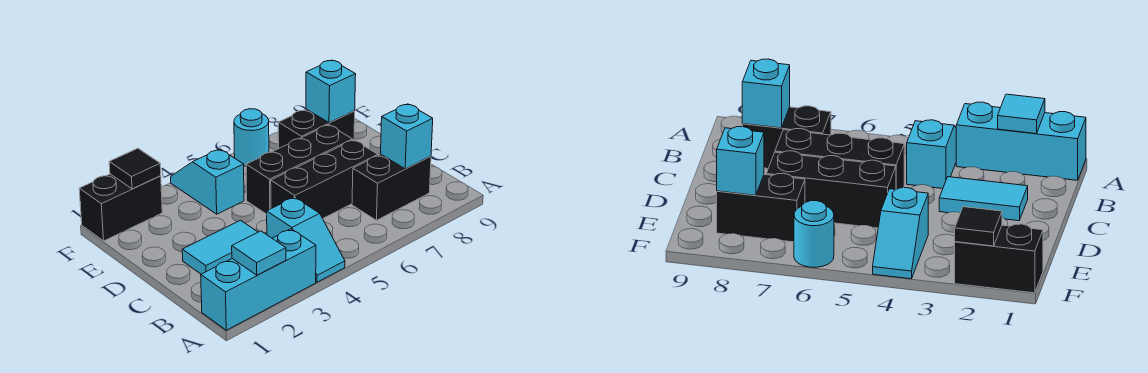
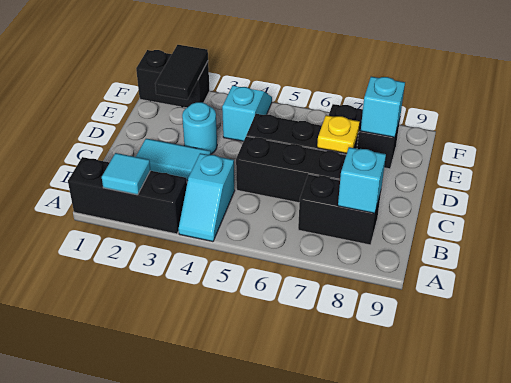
cyan 1x3 brick [201,229,316,330] -> black 1x3 brick [68,157,187,234]
none -> yellow 1x1 plate [317,115,360,154]
black 1x1 tile [109,148,161,189] -> black 1x2 tile [155,45,208,100]
cyan 1x1 round brick [234,109,269,166] -> cyan 1x1 round brick moved to [182,102,217,154]

